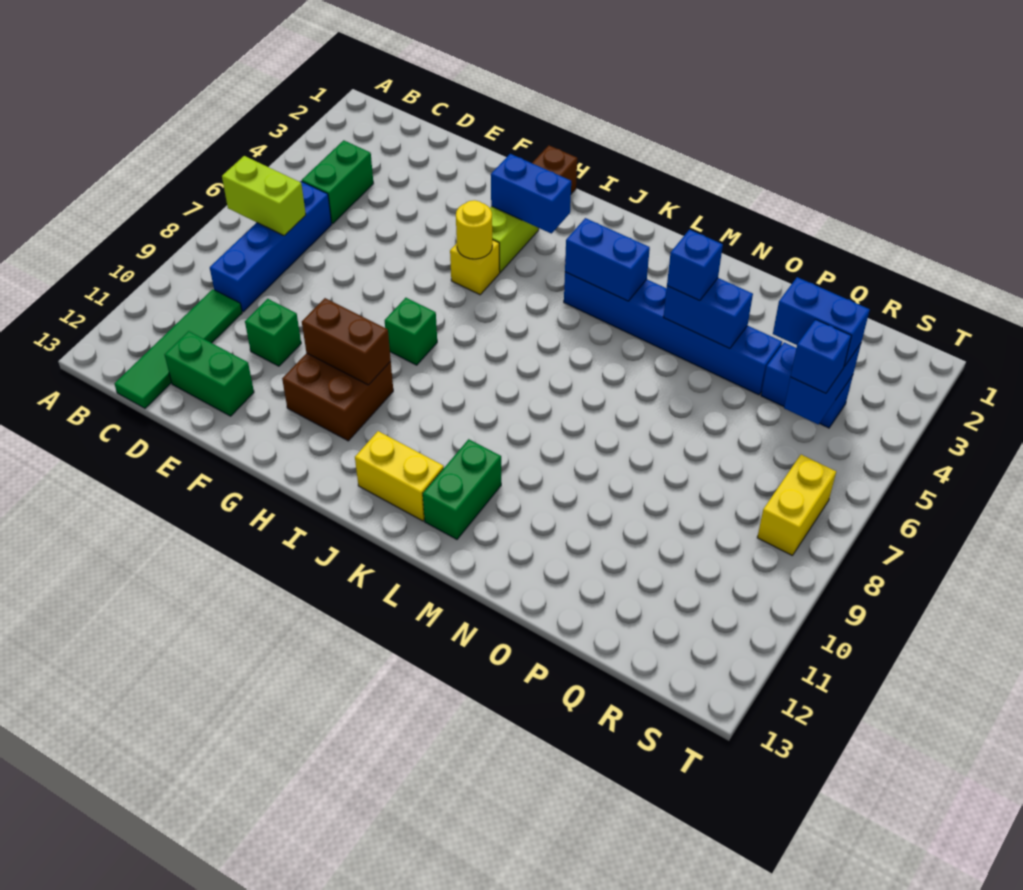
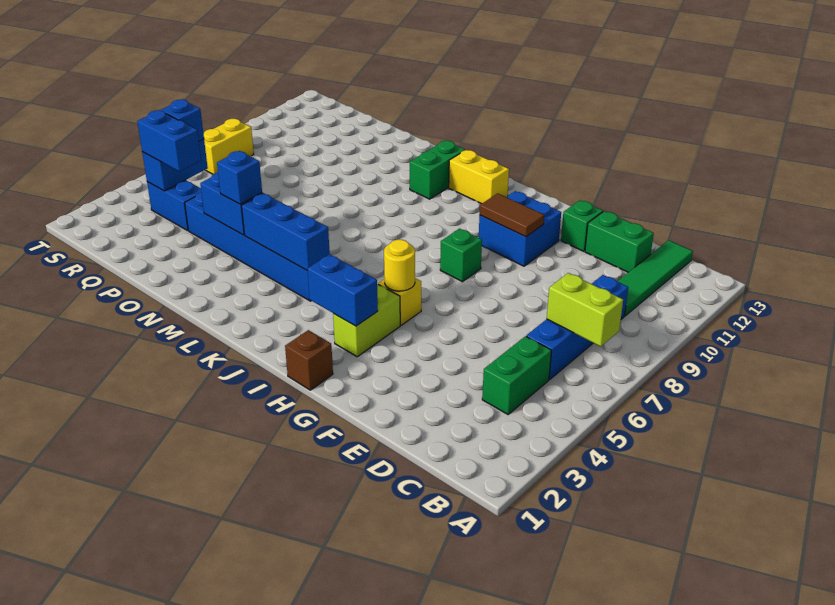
green 1x1 brick [245,299,301,366] -> green 1x1 brick moved to [561,200,603,251]
brown 2x2 brick [282,353,393,441] -> blue 2x2 brick [479,191,561,266]
brown 1x2 brick [302,298,391,385] -> brown 1x2 tile [480,193,544,237]
blue 1x2 brick [565,218,650,301] -> blue 1x3 brick [242,193,330,271]

